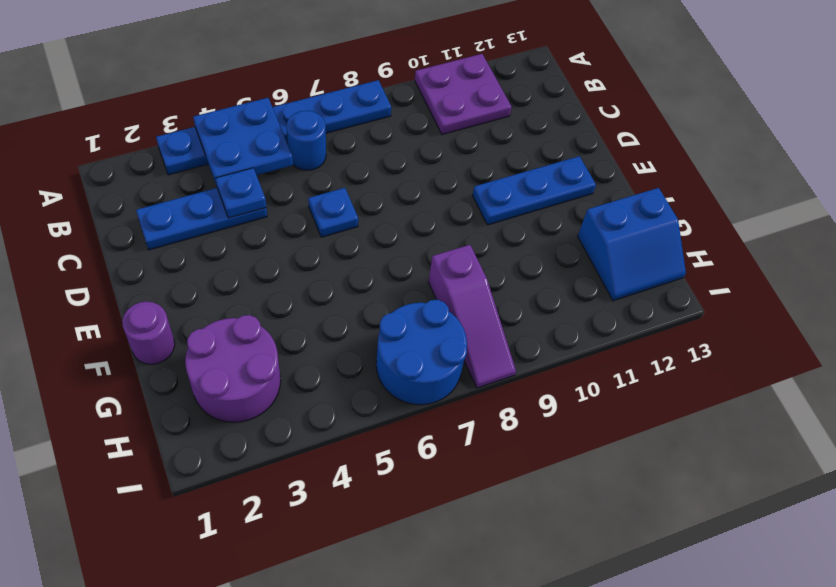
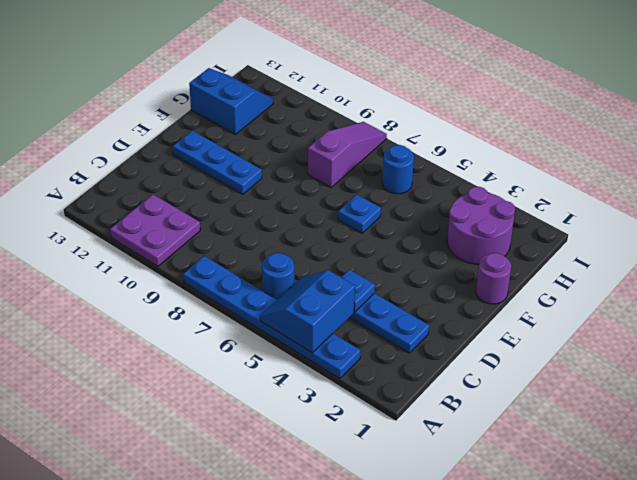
blue 2x2 plate [193,98,293,185] -> blue 2x2 slope [260,270,355,353]
blue 1x1 plate [308,188,358,237] -> blue 1x1 plate moved to [338,195,381,233]
blue 2x2 round brick [376,300,467,405] -> blue 1x1 round brick [382,145,414,194]

